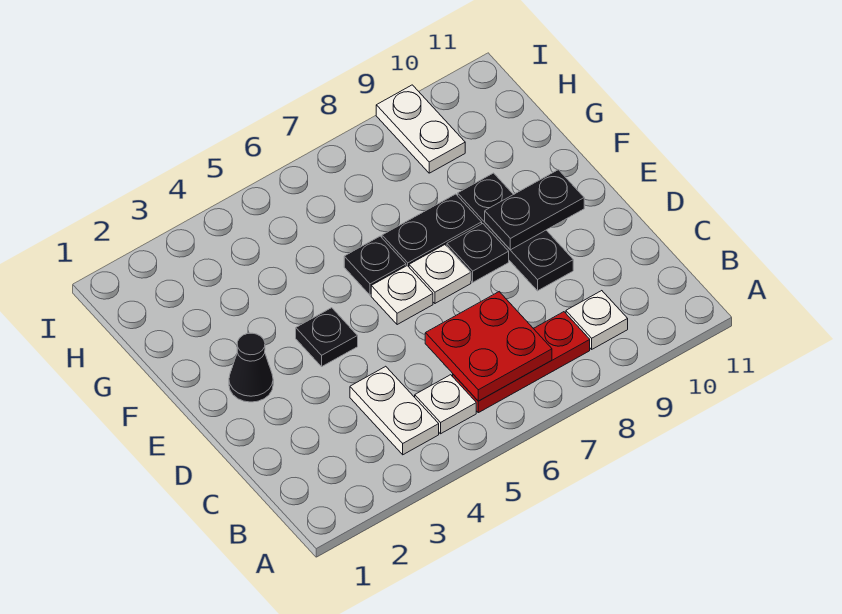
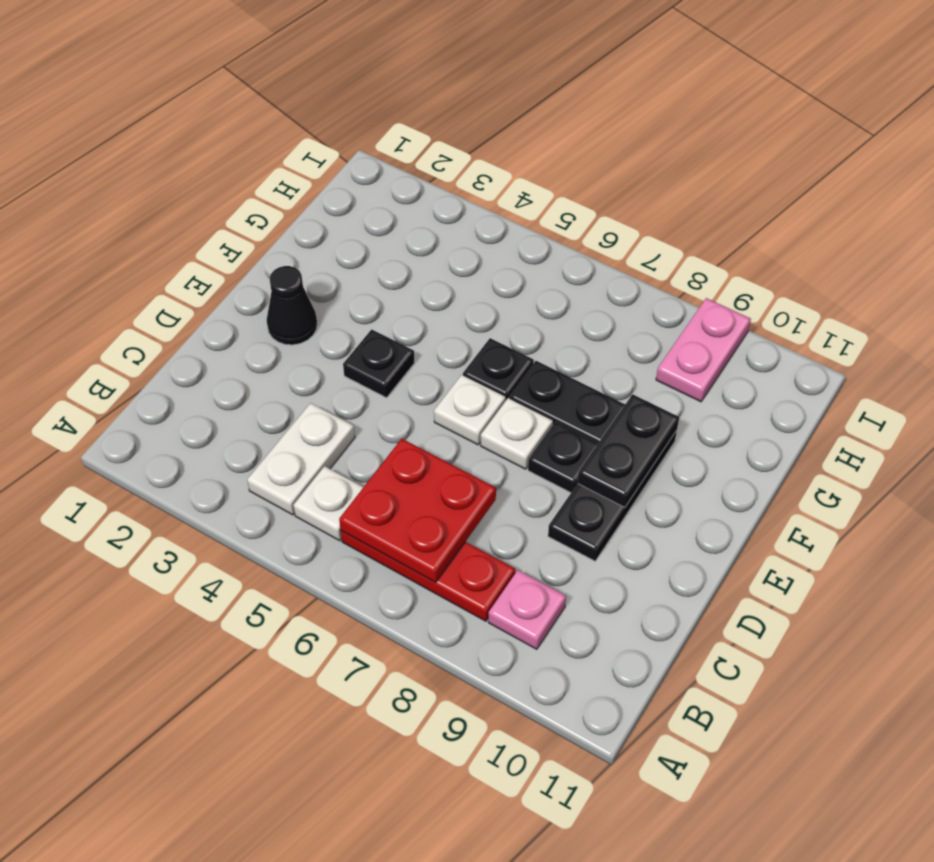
white 1x1 plate [566,291,628,349] -> pink 1x1 plate [488,570,566,649]
black 1x2 plate [485,170,584,250] -> black 1x2 plate turned to [578,394,679,507]
white 1x2 plate [376,85,465,173] -> pink 1x2 plate [656,298,751,402]

